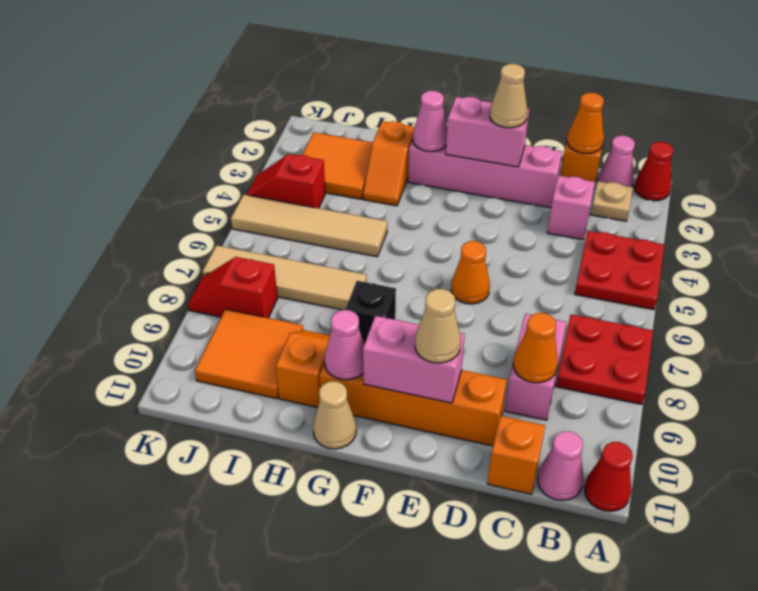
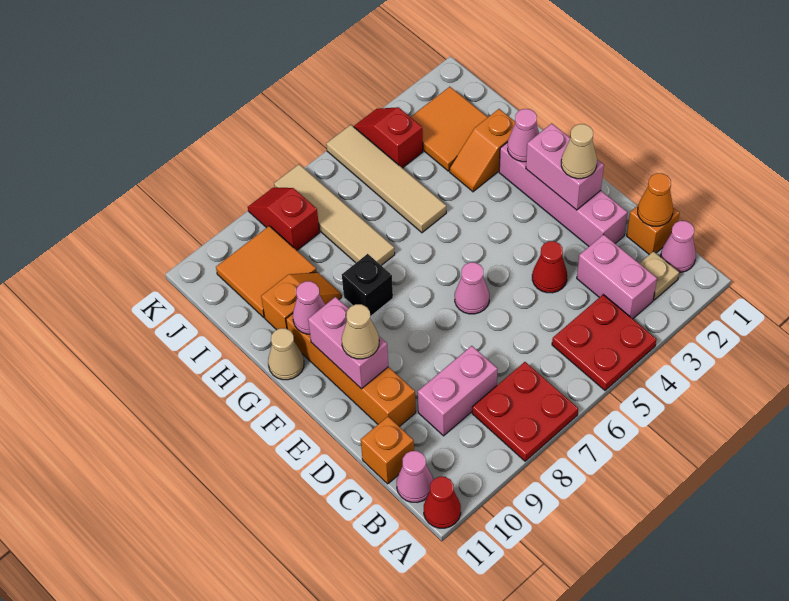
red 1x1 cone [634,142,673,201] -> red 1x1 cone moved to [532,241,567,293]
pink 1x1 brick [547,175,595,240] -> pink 1x2 brick [577,234,657,319]
orange 1x1 cone [513,313,558,383] -> none
orange 1x1 cone [451,241,490,304] -> pink 1x1 cone [455,262,489,314]

